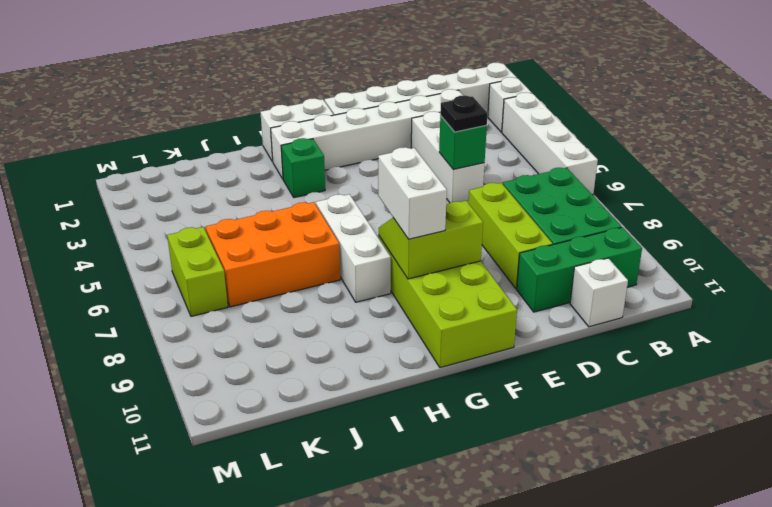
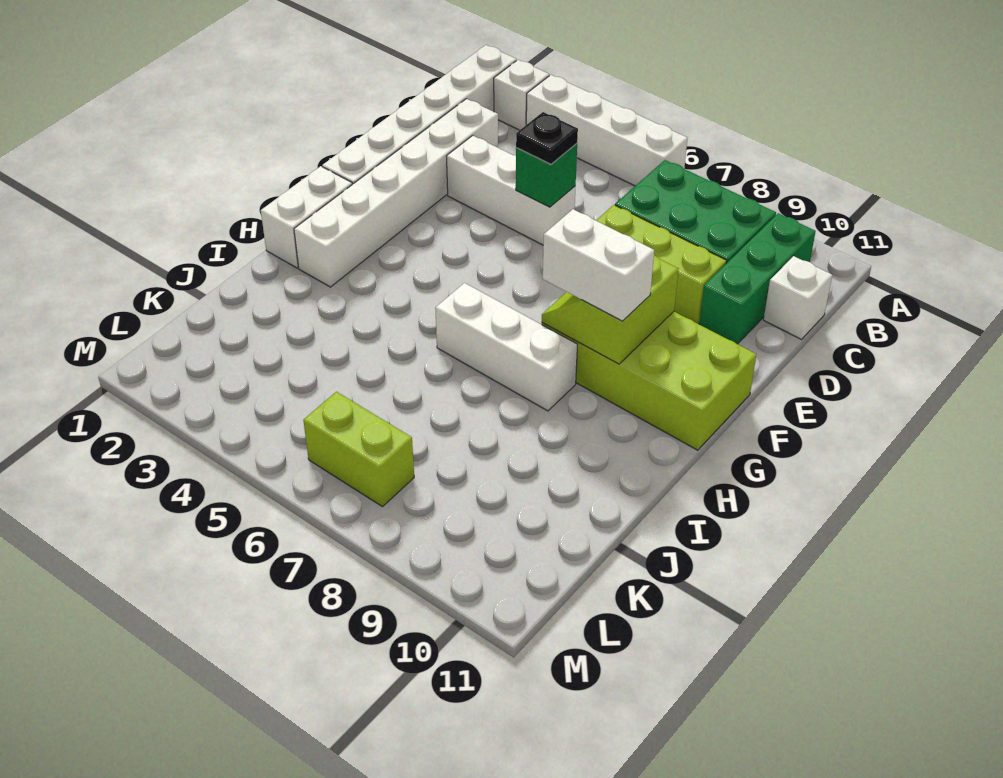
green 1x1 brick [281,138,325,197] -> none
orange 2x3 brick [205,202,340,307] -> none

